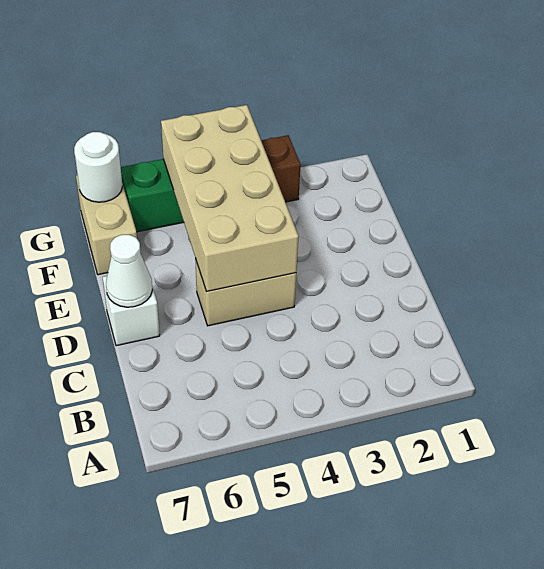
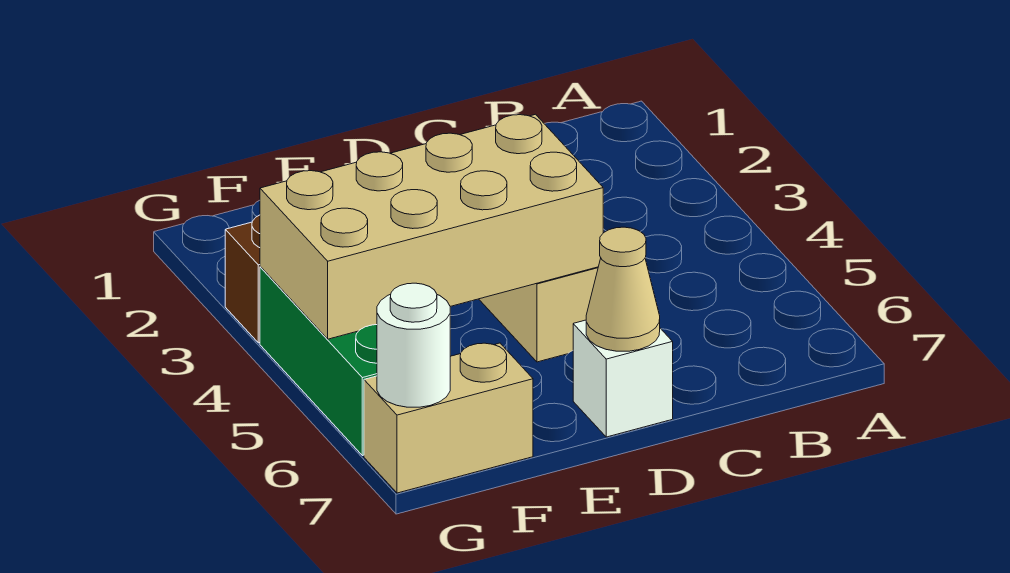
white 1x1 cone [106,235,152,307] -> tan 1x1 cone [586,227,660,351]

